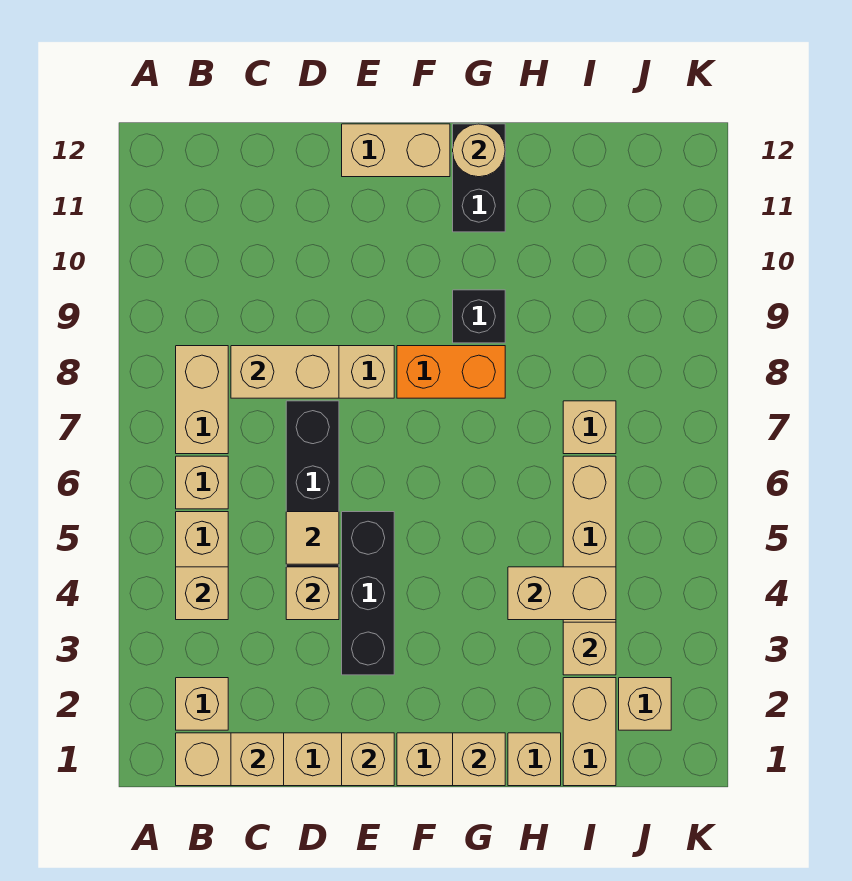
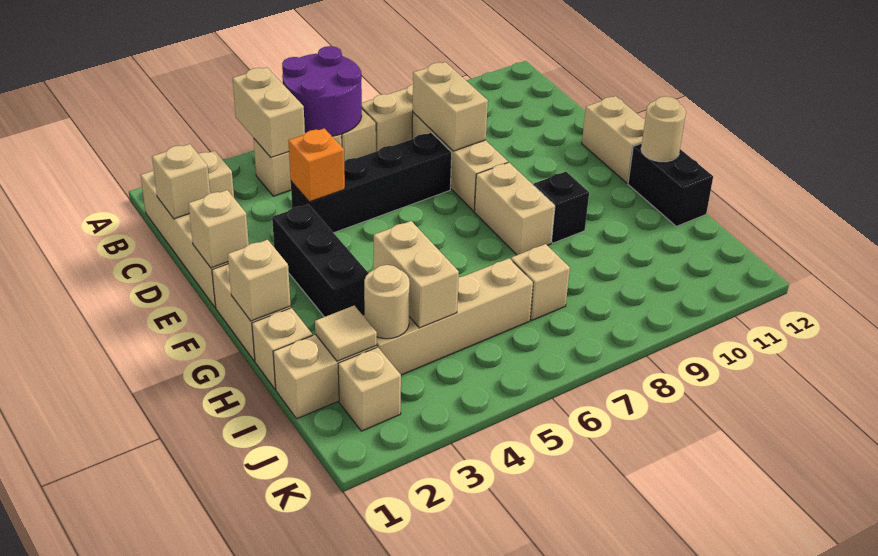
none -> purple 2x2 round brick [282,46,362,136]
tan 1x1 brick [176,567,228,620] -> tan 1x2 brick [232,67,305,158]
tan 1x1 brick [286,567,339,620] -> orange 1x1 brick [288,128,345,202]
tan 1x1 tile [286,512,339,564] -> tan 1x1 tile moved to [315,306,377,361]
black 1x3 brick [342,512,394,675] -> black 1x3 brick turned to [272,204,368,317]
orange 1x2 brick [397,346,505,398] -> tan 1x2 brick [474,163,555,255]
black 1x2 brick [453,124,505,232] -> black 1x2 brick turned to [628,144,713,226]
tan 1x1 brick [563,622,616,675] -> tan 1x1 round brick [364,265,410,339]

